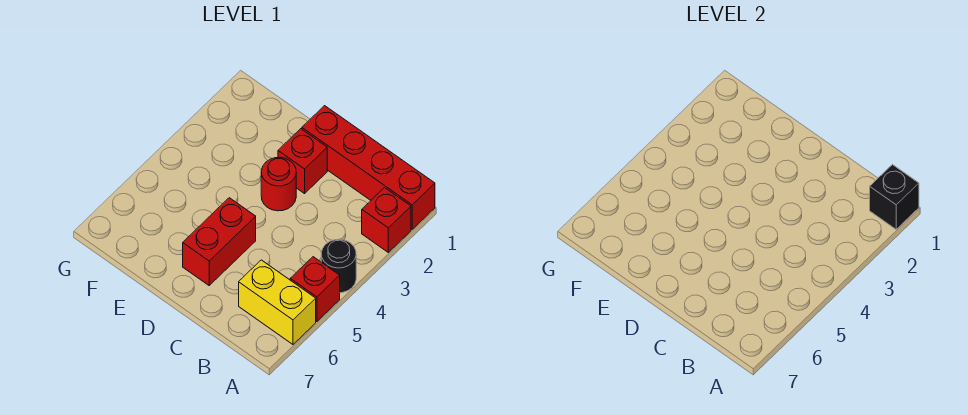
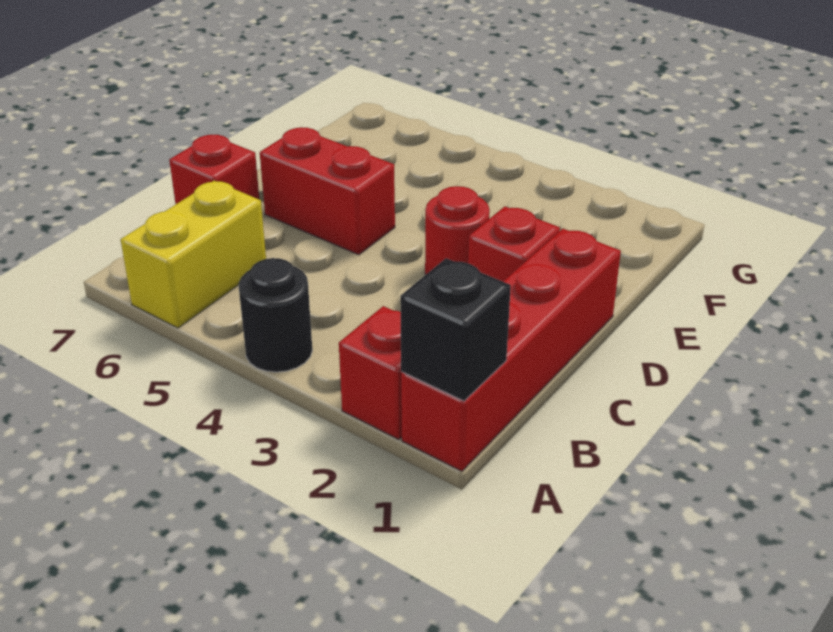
red 1x1 brick [290,257,340,322] -> red 1x1 brick moved to [169,135,259,204]

